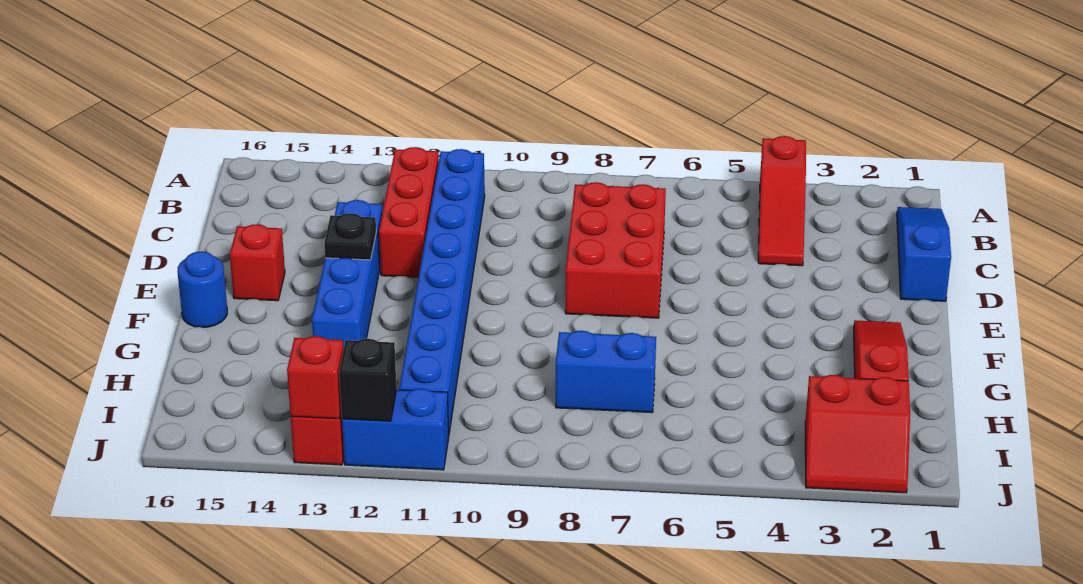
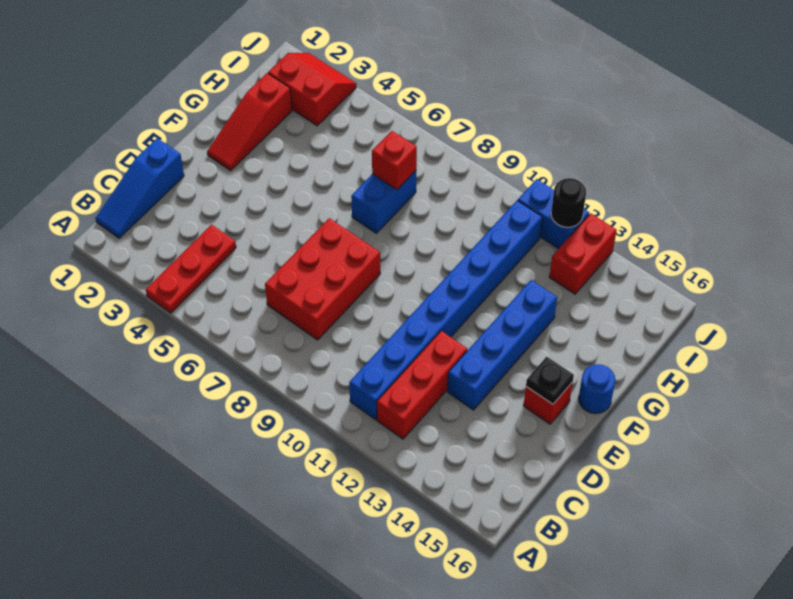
red 1x3 slope [758,136,806,266] -> red 1x3 plate [146,225,236,313]
black 1x1 plate [324,213,376,260] -> black 1x1 plate moved to [526,357,574,404]
blue 1x2 brick [556,331,656,413] -> blue 1x2 brick turned to [351,171,416,233]
black 1x1 brick [339,339,397,421] -> black 1x1 round brick [551,178,586,227]
red 1x1 brick [287,336,344,419] -> red 1x1 brick moved to [372,131,417,190]

